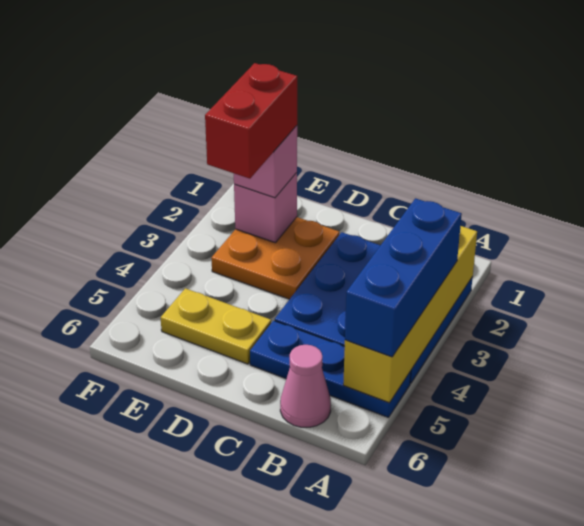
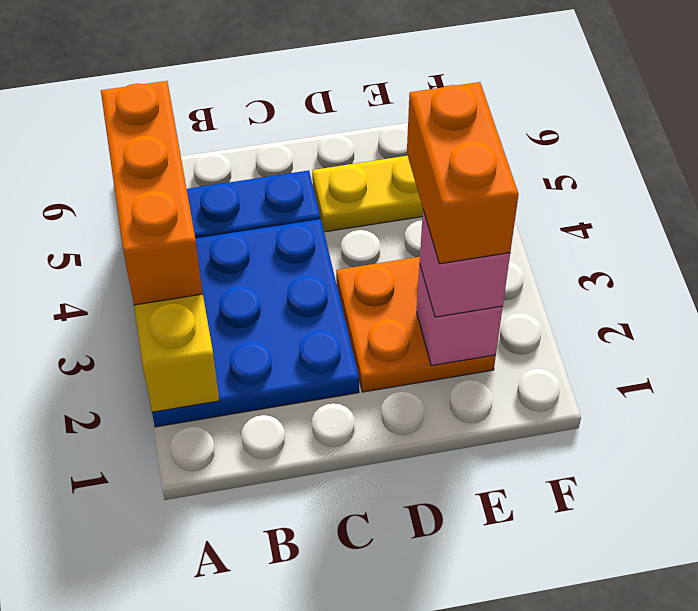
blue 1x3 brick [345,198,462,357] -> orange 1x3 brick [101,81,203,305]
pink 1x1 cone [280,345,331,427] -> none
red 1x2 brick [205,63,297,179] -> orange 1x2 brick [407,82,519,264]

